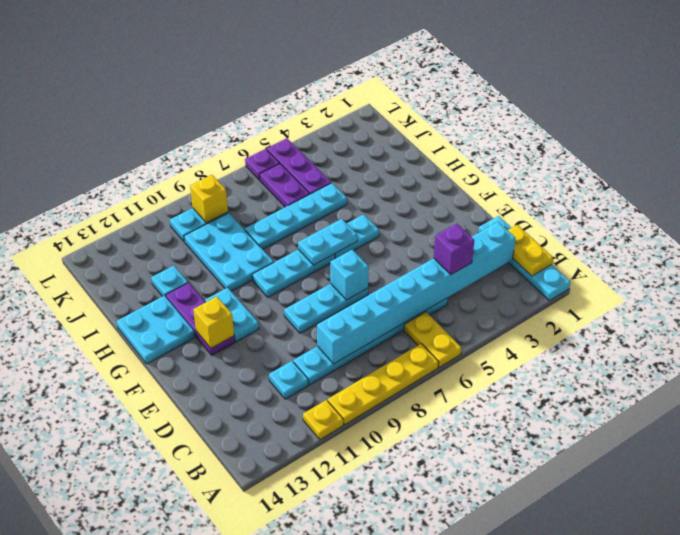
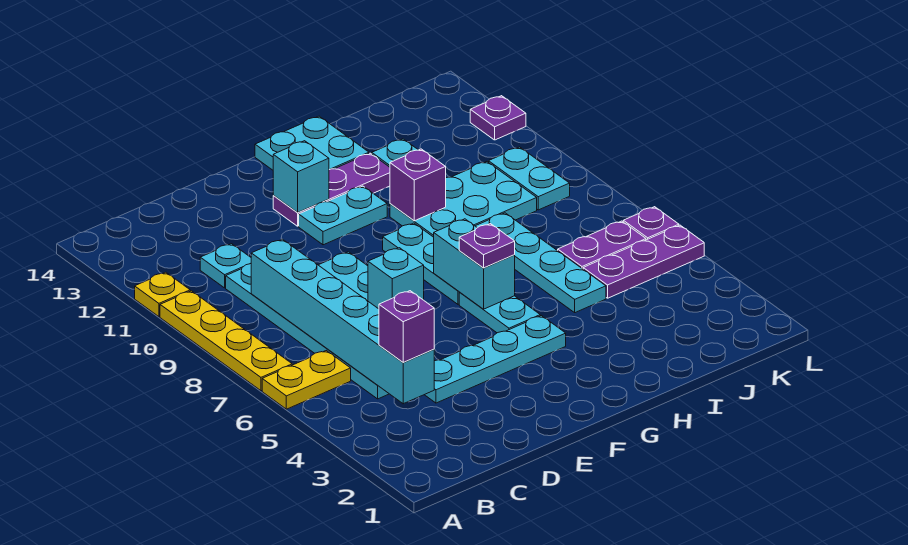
cyan 1x4 plate [478,216,571,301] -> cyan 1x4 plate moved to [425,316,566,403]
yellow 1x2 plate [508,225,553,276] -> none
cyan 1x8 brick [317,222,516,364] -> cyan 1x6 brick [251,239,434,404]
yellow 1x1 brick [193,297,234,348] -> cyan 1x1 brick [273,141,329,212]
cyan 1x2 plate [298,219,357,265] -> cyan 1x2 brick [434,219,515,309]
none -> purple 1x1 plate [459,224,515,268]
none -> purple 1x1 brick [390,149,446,221]
yellow 1x1 brick [190,175,228,223] -> none
none -> purple 1x1 plate [470,96,526,140]

